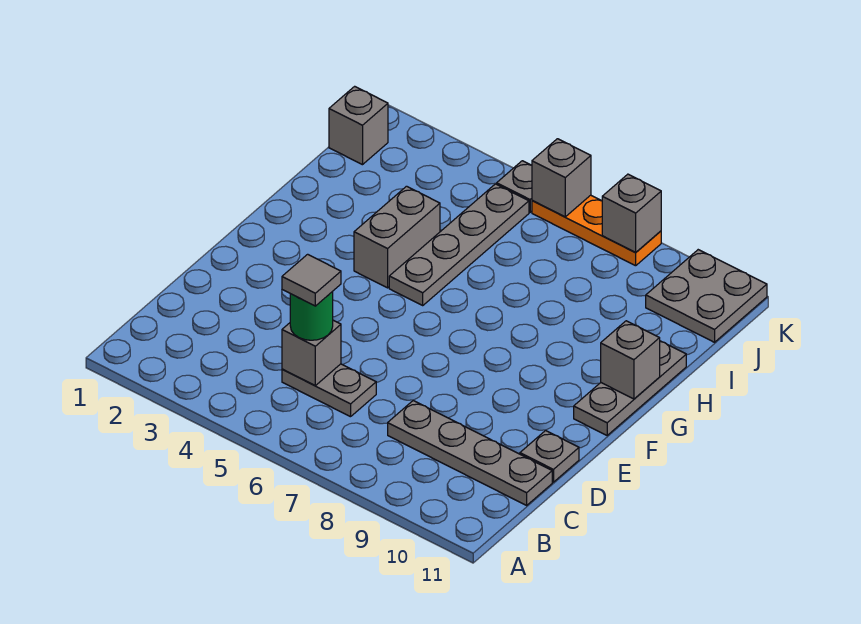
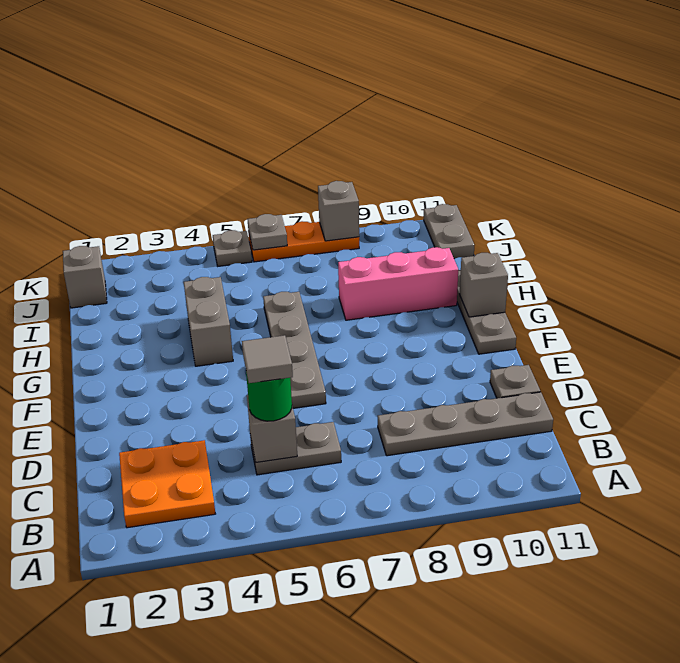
none -> orange 2x2 plate [119,440,215,528]
grey 1x4 plate [389,184,529,305] -> grey 1x4 plate moved to [263,292,326,408]
none -> pink 1x3 brick [338,247,458,320]
grey 2x2 plate [646,250,767,342] -> grey 1x2 plate [424,204,474,259]
grey 1x1 brick [532,139,591,217] -> grey 1x1 plate [248,214,287,250]

